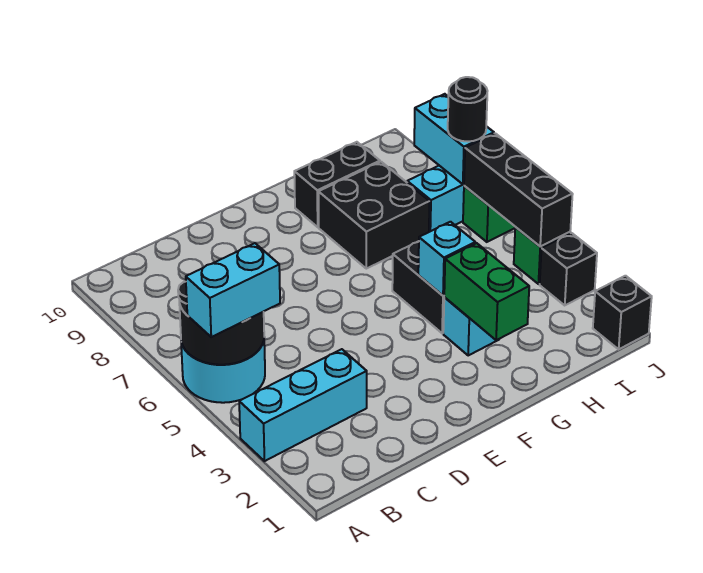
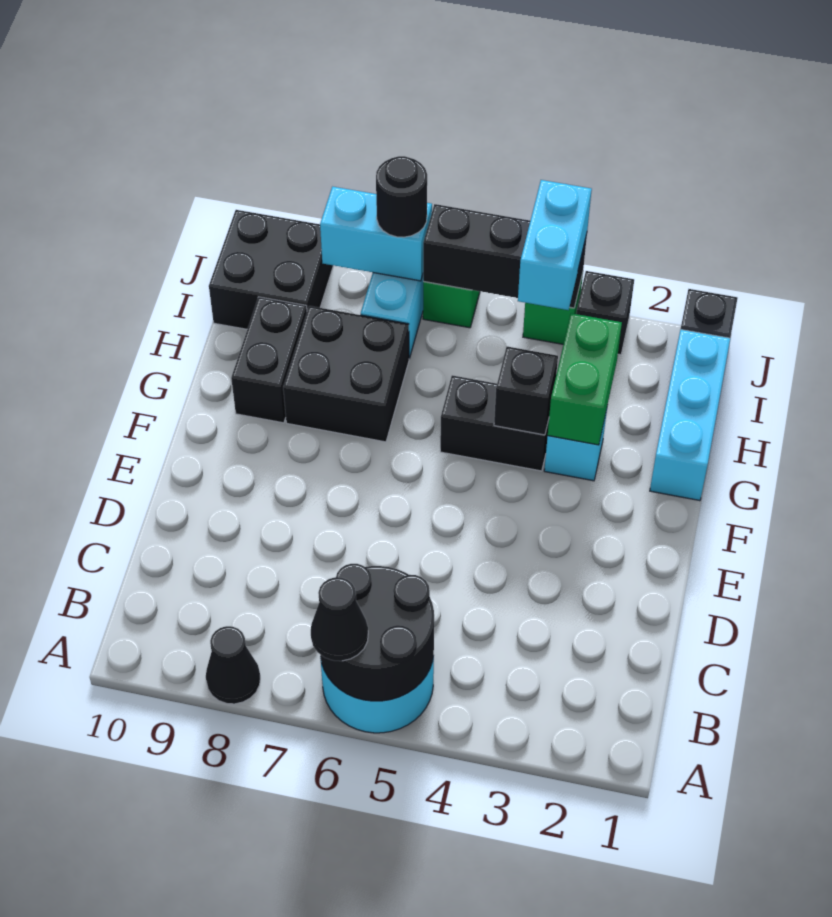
cyan 1x3 brick [239,349,367,461] -> cyan 1x3 brick moved to [650,329,730,501]
cyan 1x2 brick [186,243,280,337] -> cyan 1x2 brick moved to [518,180,592,310]
none -> black 1x1 cone [311,577,368,661]
none -> black 1x1 cone [206,626,260,704]
green 1x2 brick [444,243,529,340] -> green 1x2 brick turned to [548,313,622,445]
cyan 1x1 brick [418,222,475,296] -> black 1x1 brick [494,346,558,435]
none -> black 2x2 brick [209,210,333,329]

